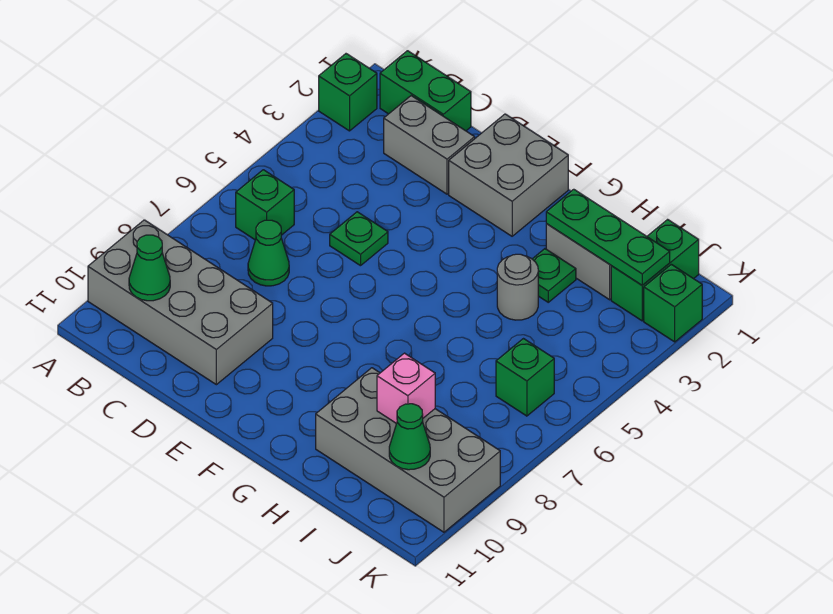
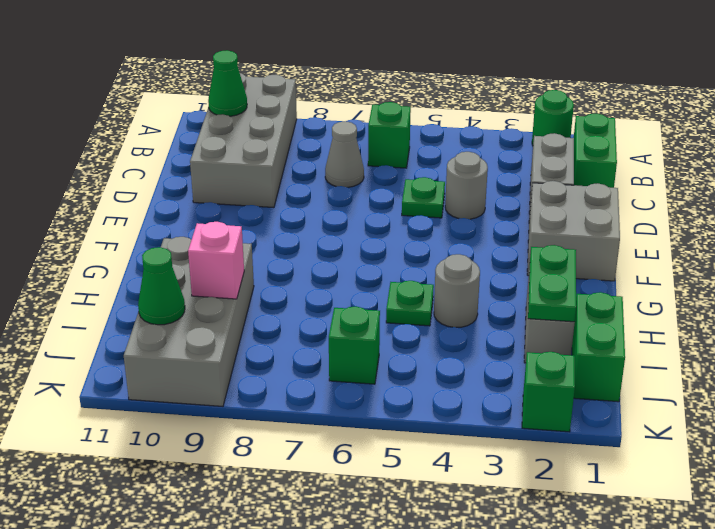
green 1x1 brick [319,54,377,131] -> green 1x1 round brick [532,90,574,145]
green 1x1 cone [248,220,289,286] -> grey 1x1 cone [325,121,364,187]
none -> grey 1x1 round brick [445,152,488,219]
green 1x3 plate [546,189,670,285] -> green 1x2 plate [528,245,576,322]
green 1x1 plate [533,249,576,302] -> green 1x1 plate moved to [386,281,434,326]
green 1x2 brick [611,220,699,321] -> green 1x2 brick turned to [572,292,625,402]

